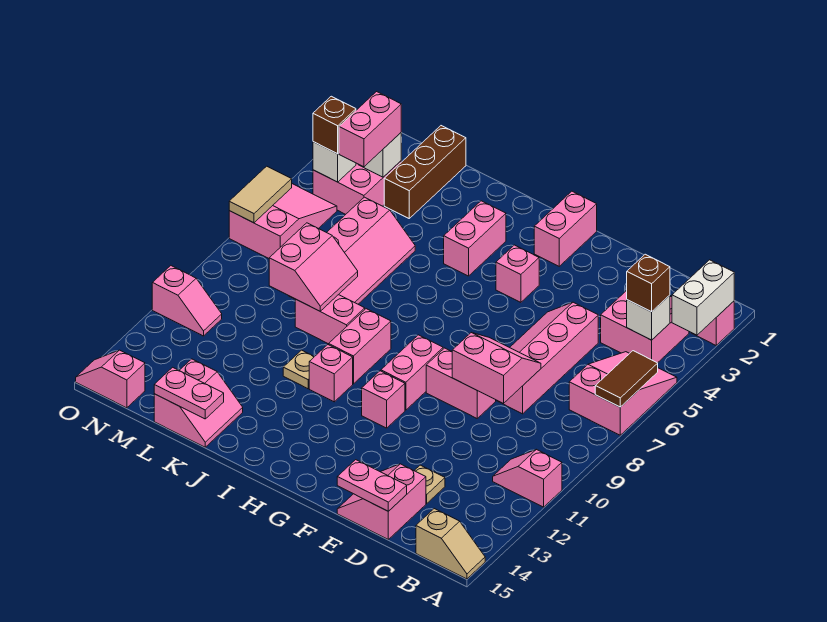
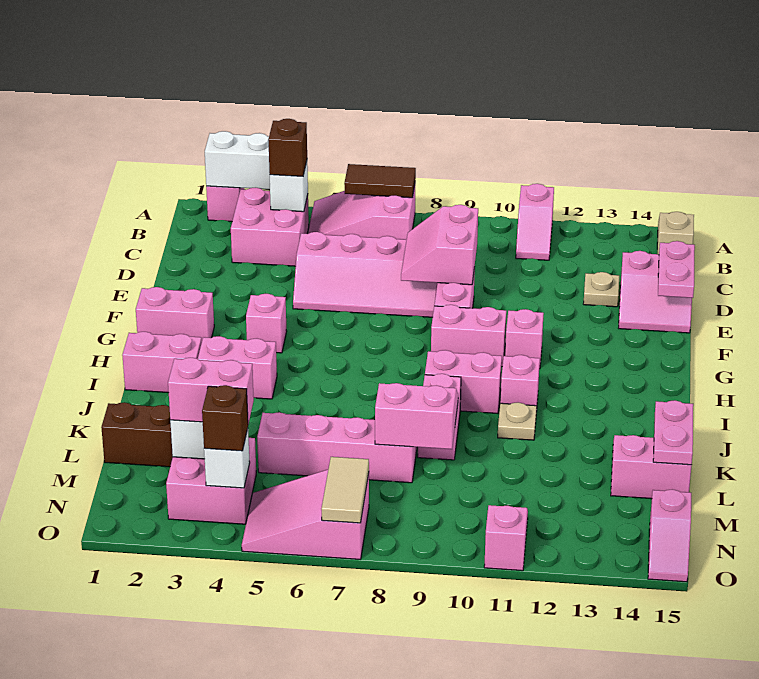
none -> pink 1x2 brick [122,332,202,393]
tan 1x2 tile [229,166,292,223] -> tan 1x2 tile turned to [321,457,369,523]

